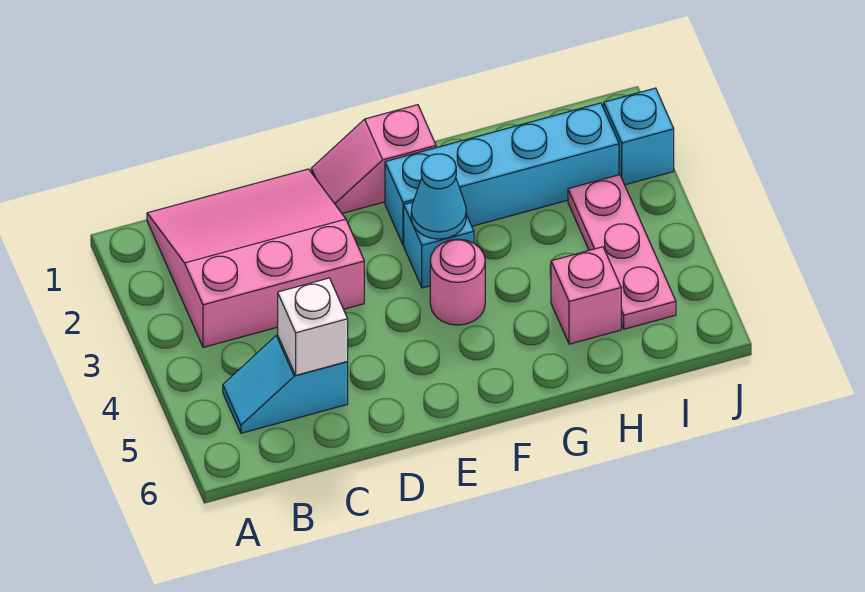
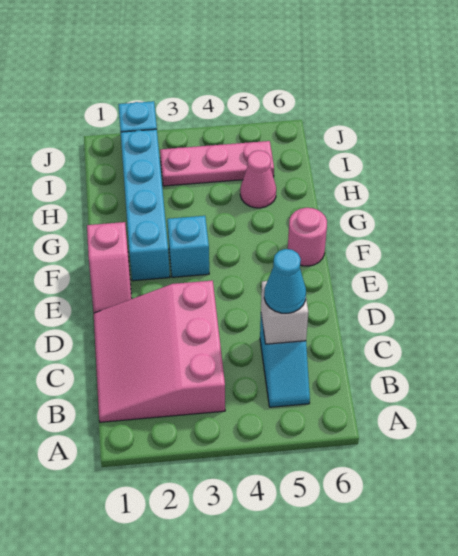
cyan 1x1 cone [411,154,466,239] -> cyan 1x1 cone moved to [264,249,306,313]
pink 1x1 round brick [430,239,485,325] -> pink 1x1 round brick moved to [288,208,327,266]
pink 1x1 brick [551,247,621,344] -> pink 1x1 cone [240,150,276,208]

